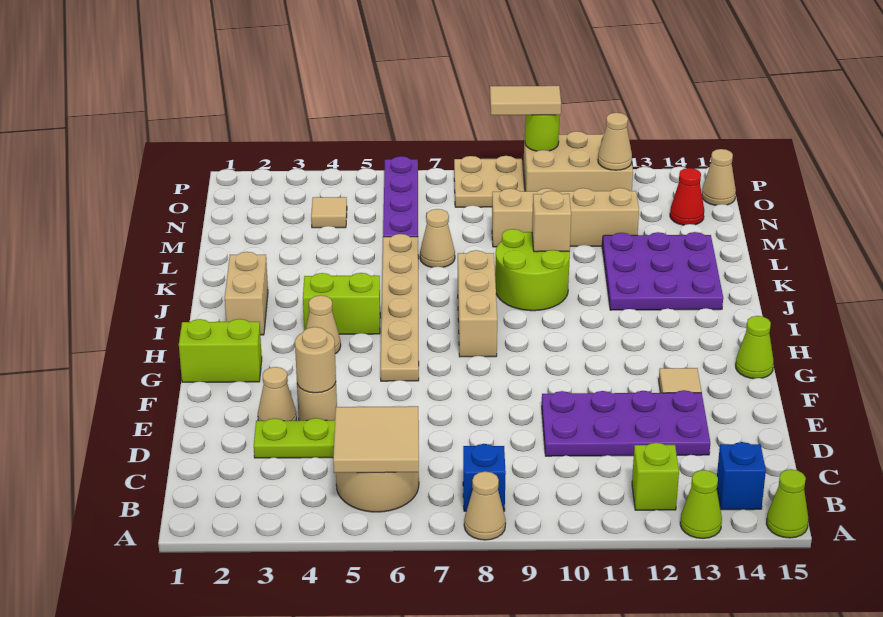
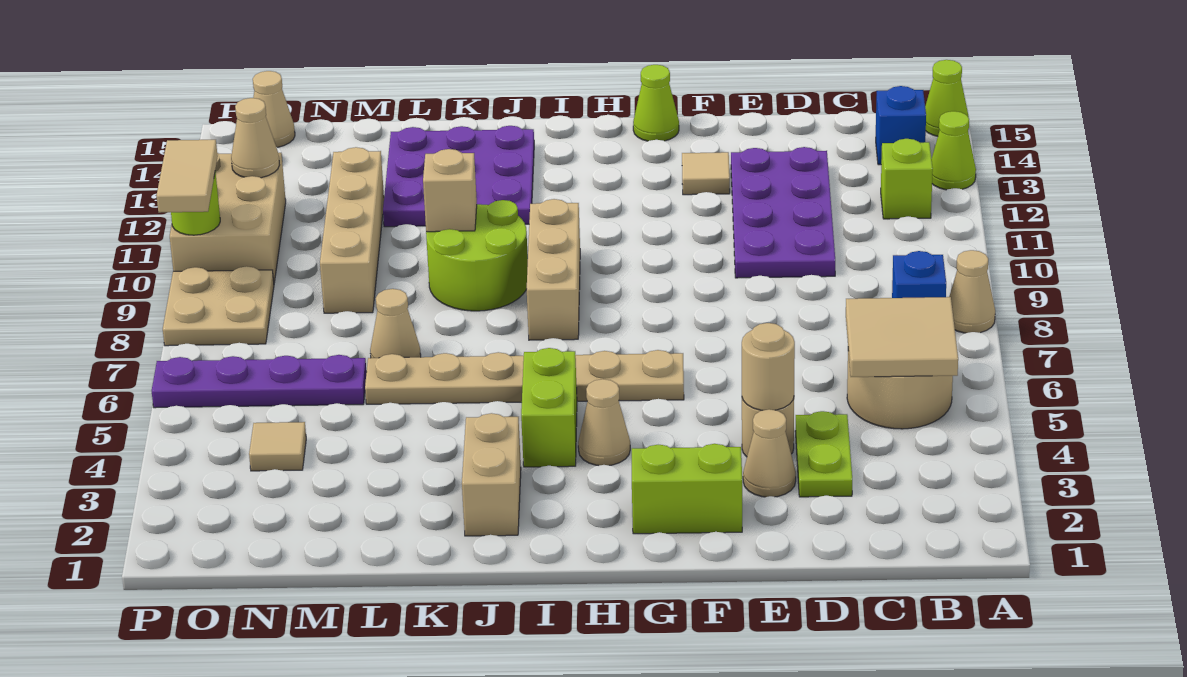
lime 1x2 brick [179,319,262,382] -> lime 1x2 brick turned to [632,444,742,534]
tan 1x3 brick [458,250,497,357] -> tan 1x3 brick turned to [527,199,580,340]
tan 1x2 brick [225,252,268,335] -> tan 1x2 brick turned to [462,413,521,536]
red 1x1 cone [670,168,704,225] -> none

